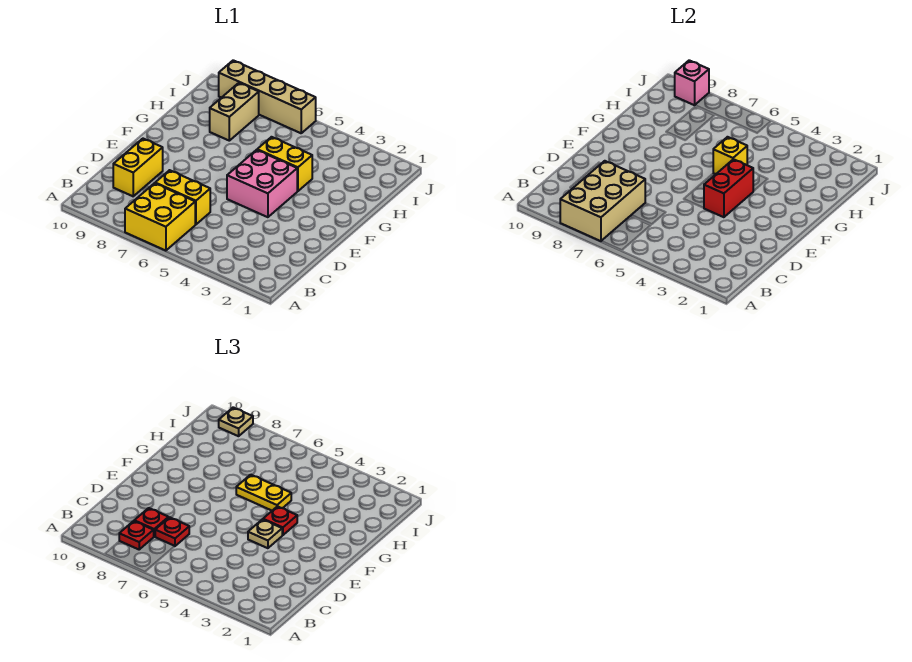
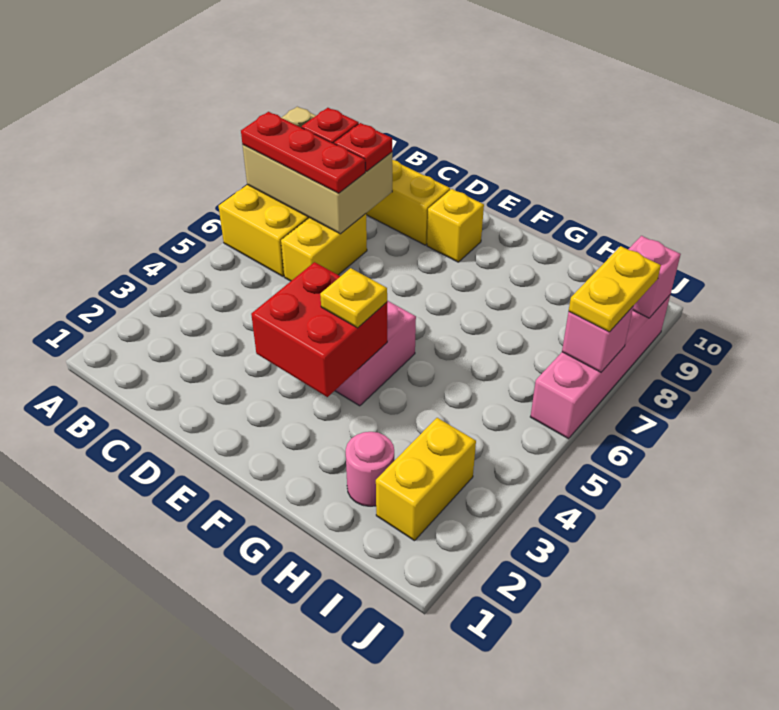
red 1x1 plate [155,517,189,546] -> red 1x3 plate [241,112,365,193]
red 1x2 brick [704,159,753,217] -> red 2x2 brick [251,262,387,397]
tan 1x1 plate [248,519,282,548] -> none
red 1x1 plate [263,506,297,535] -> yellow 1x1 plate [320,268,387,328]
yellow 1x2 brick [257,137,312,191] -> yellow 1x2 brick moved to [376,418,476,541]
yellow 1x1 brick [713,137,747,174] -> yellow 1x1 brick moved to [427,189,484,262]
yellow 1x2 plate [236,475,291,510] -> yellow 1x2 plate moved to [569,246,661,332]
none -> pink 1x1 round brick [346,432,394,506]
tan 1x2 brick [210,83,259,141] -> none
tan 1x4 brick [219,60,316,133] -> pink 1x4 brick [530,295,670,439]
none -> pink 1x1 brick [562,307,633,372]
tan 1x1 plate [219,407,253,436] -> none

